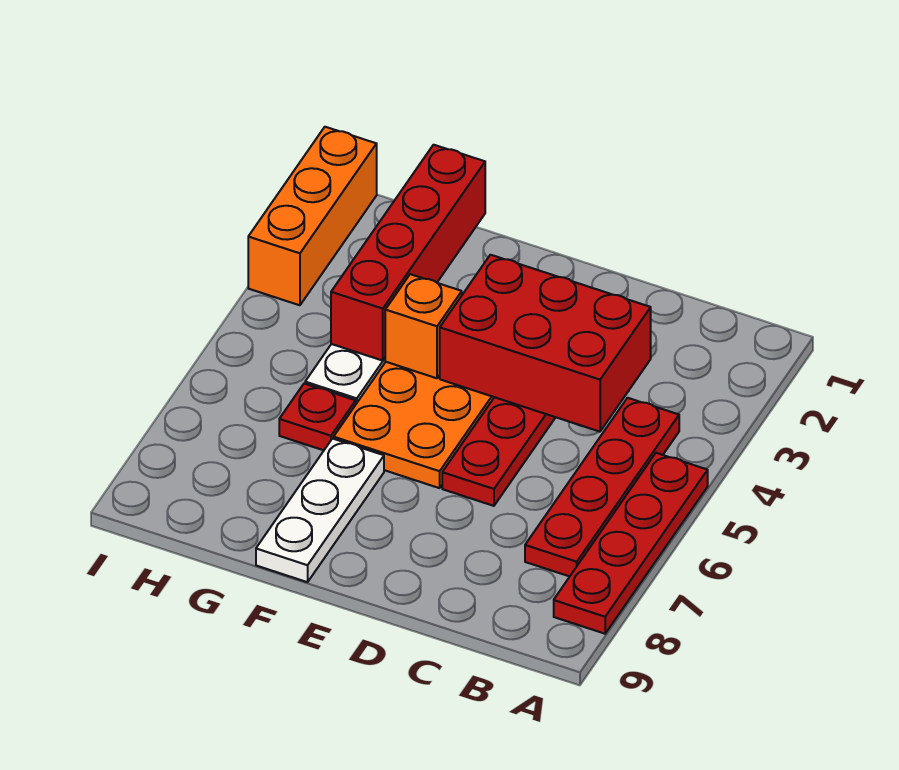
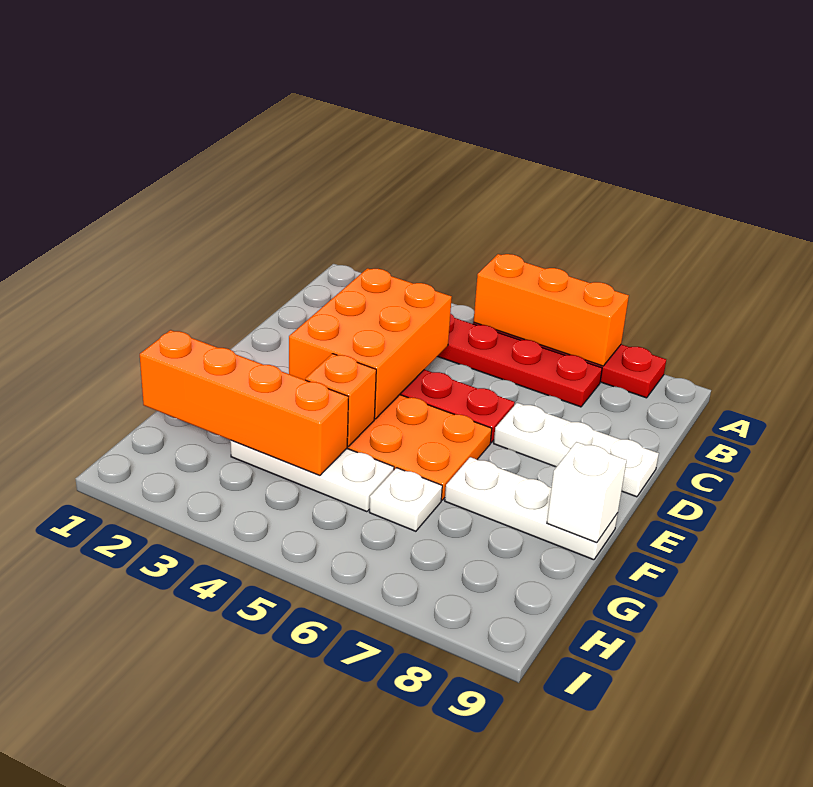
red 2x3 brick [440,255,651,432] -> orange 2x3 brick [289,268,452,419]
none -> white 1x3 plate [494,403,659,497]
none -> white 1x1 brick [547,442,627,543]
red 1x4 brick [331,145,485,361] -> orange 1x4 brick [140,330,348,476]
red 1x1 plate [279,384,356,450] -> white 1x1 plate [369,468,442,531]
orange 1x3 brick [248,127,377,305] -> orange 1x3 brick moved to [474,254,629,366]

